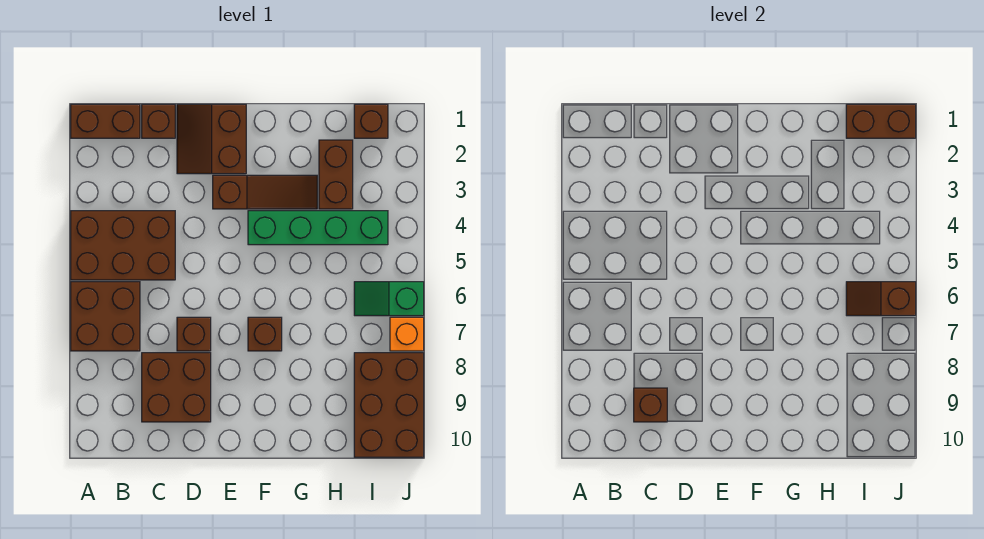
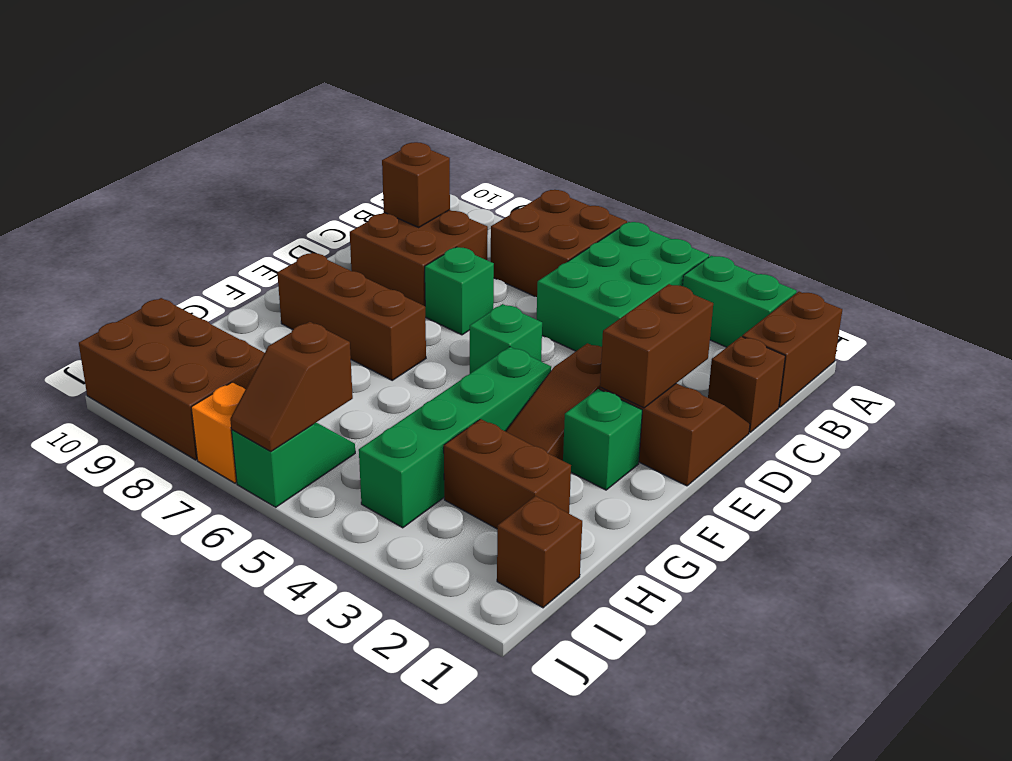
none -> green 1x2 brick [683,256,797,347]
brown 2x3 brick [71,211,175,280] -> green 2x3 brick [537,222,709,351]
brown 1x1 brick [177,317,211,351] -> green 1x1 brick [425,247,494,335]
none -> green 1x1 brick [470,304,542,373]
none -> green 1x1 brick [563,389,642,490]
brown 1x1 brick [248,317,282,351] -> brown 1x3 brick [277,253,426,380]
brown 1x2 brick [846,104,916,138] -> brown 1x2 brick moved to [600,284,713,408]
brown 1x2 slope [846,282,916,316] -> brown 1x2 slope turned to [230,322,353,451]

